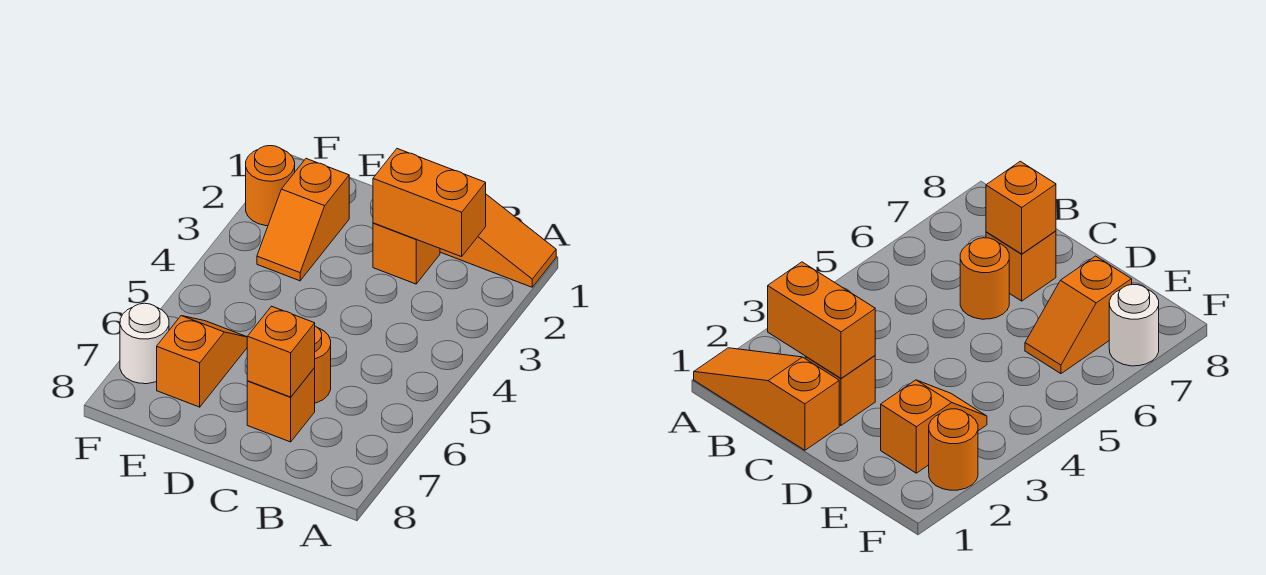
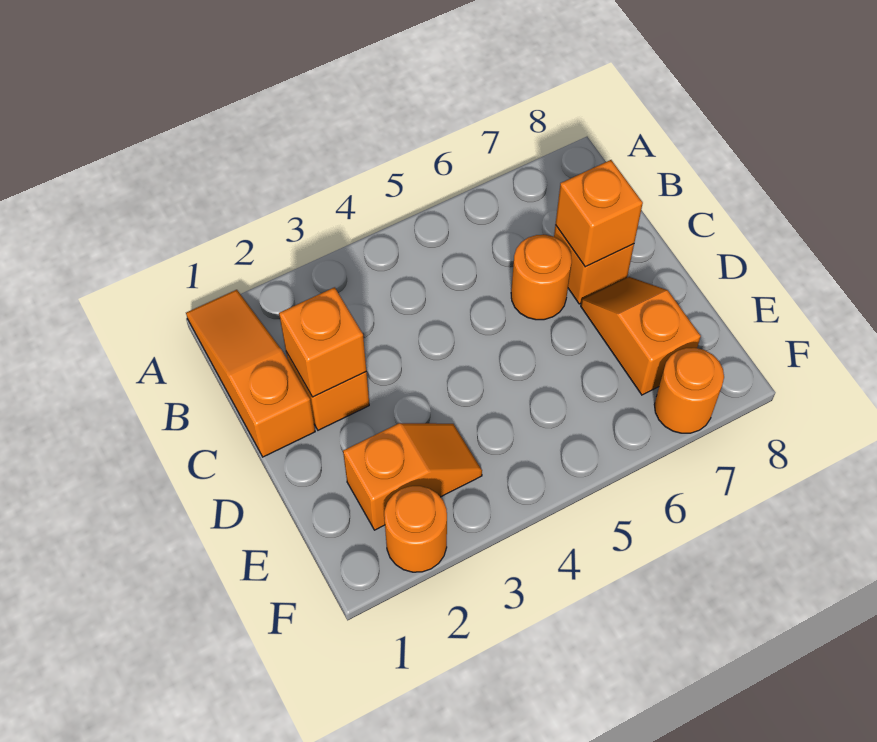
orange 1x2 brick [373,149,486,257] -> orange 1x1 brick [279,287,366,397]
orange 1x2 slope [157,316,247,407] -> orange 1x2 slope turned to [581,277,701,395]
white 1x1 round brick [120,303,169,384] -> orange 1x1 round brick [654,348,724,433]

